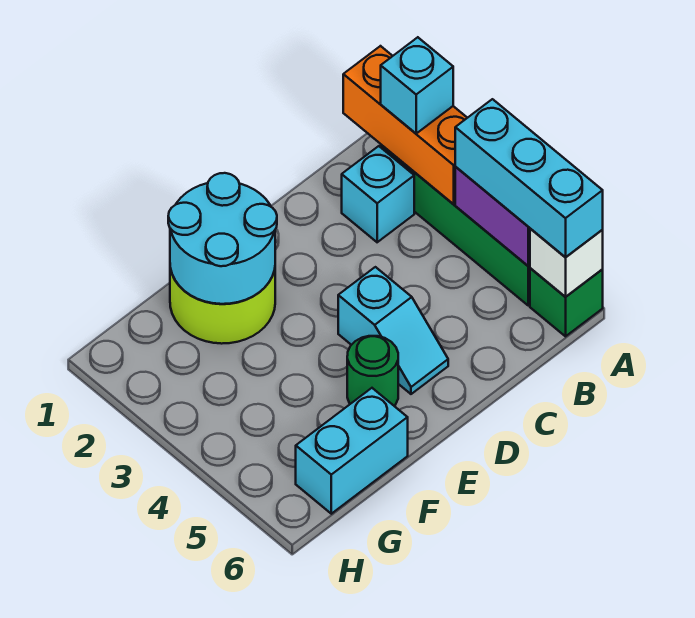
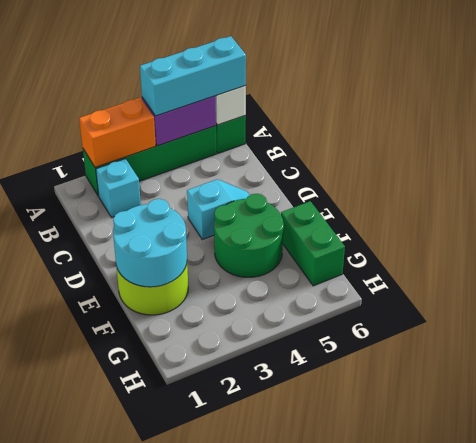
orange 1x3 brick [343,46,467,204] -> orange 1x2 brick [79,98,156,167]
cyan 1x1 brick [381,37,453,134] -> none
green 1x1 round brick [347,336,398,406] -> green 2x2 round brick [214,194,284,277]
cyan 1x2 brick [296,388,408,514] -> green 1x2 brick [281,201,345,286]

